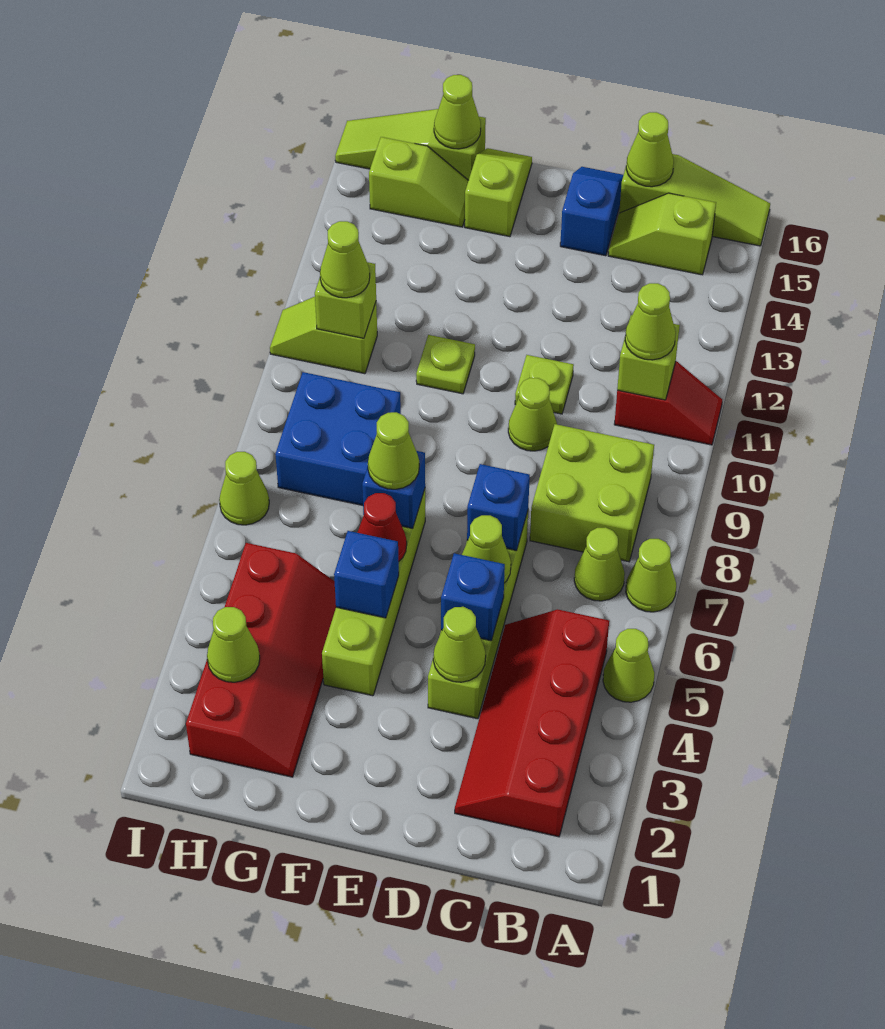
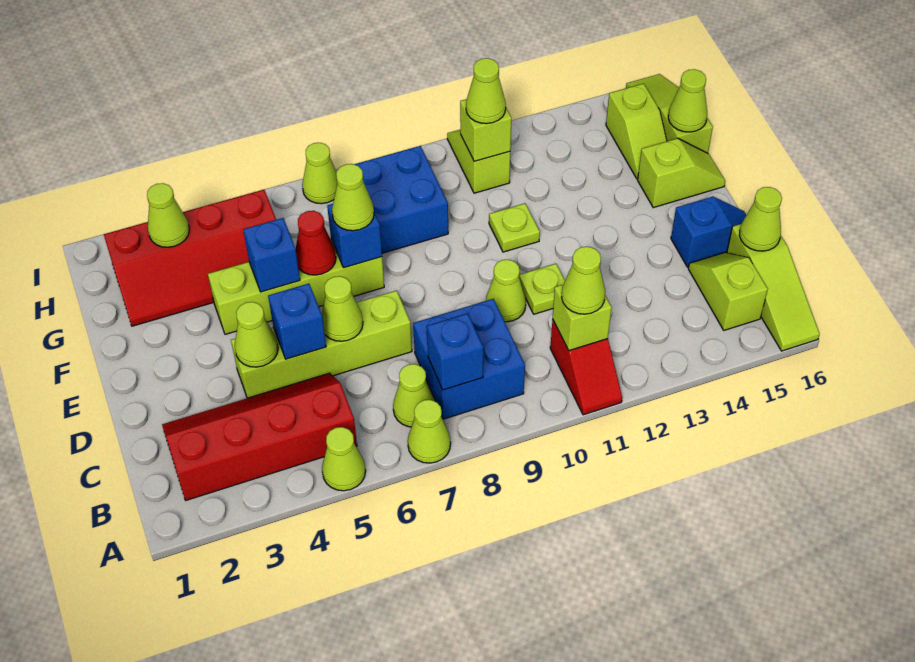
lime 2x2 brick [530,424,654,562] -> blue 2x2 brick [413,299,525,419]
blue 1x1 brick [467,464,530,551] -> blue 1x1 brick moved to [427,313,483,390]

